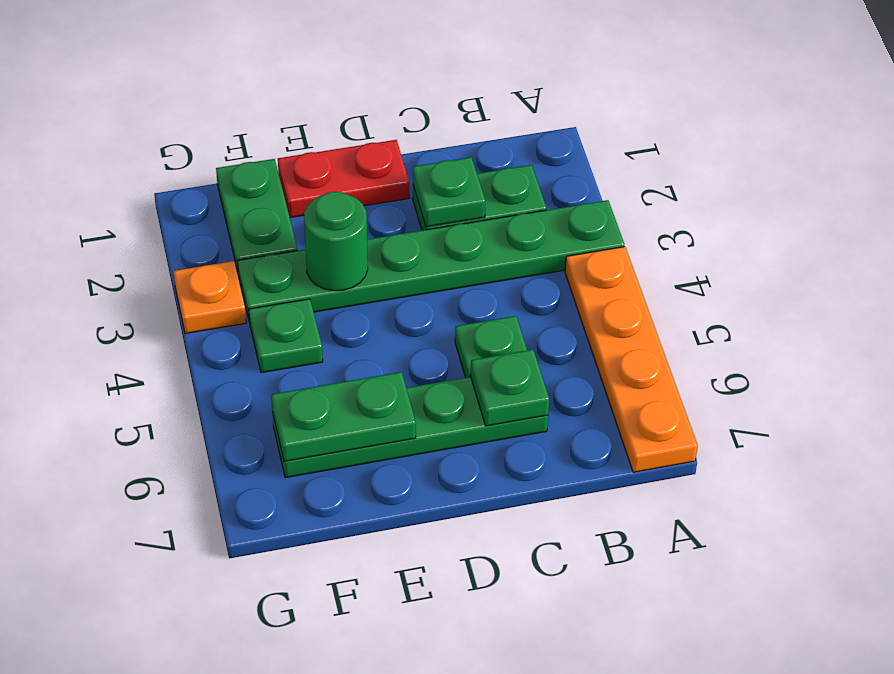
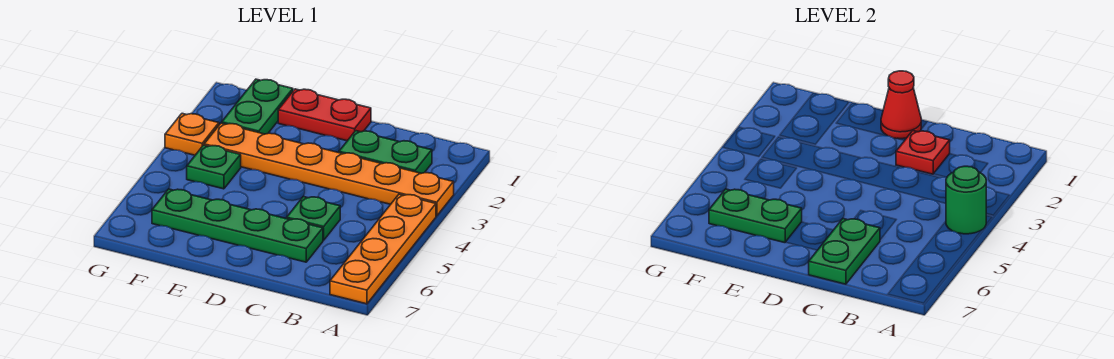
green 1x6 plate [238,200,624,322] -> orange 1x6 plate [204,123,454,216]
green 1x1 plate [413,157,486,227] -> red 1x1 plate [896,131,950,174]
green 1x1 plate [471,350,549,426] -> green 1x2 plate [809,219,880,284]
none -> red 1x1 cone [881,71,921,139]
green 1x1 round brick [304,192,368,291] -> green 1x1 round brick moved to [946,166,986,234]

